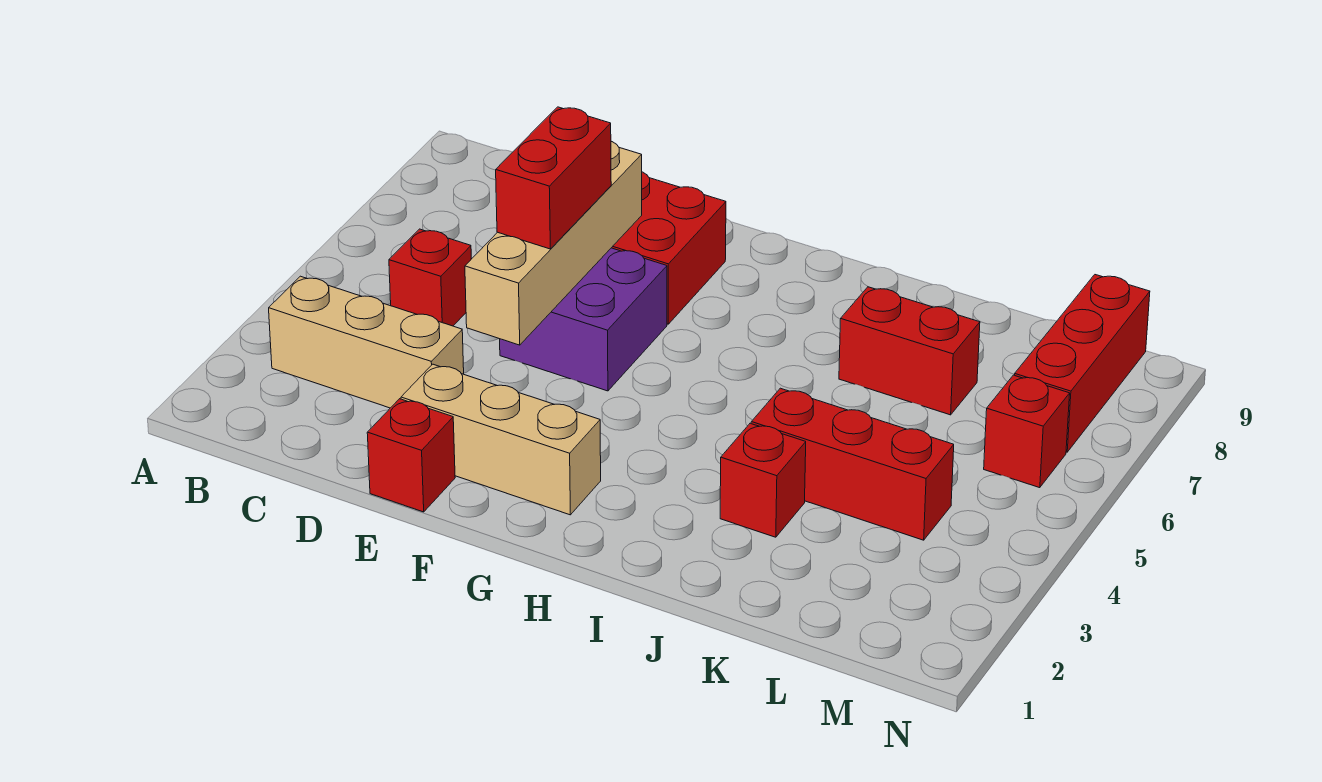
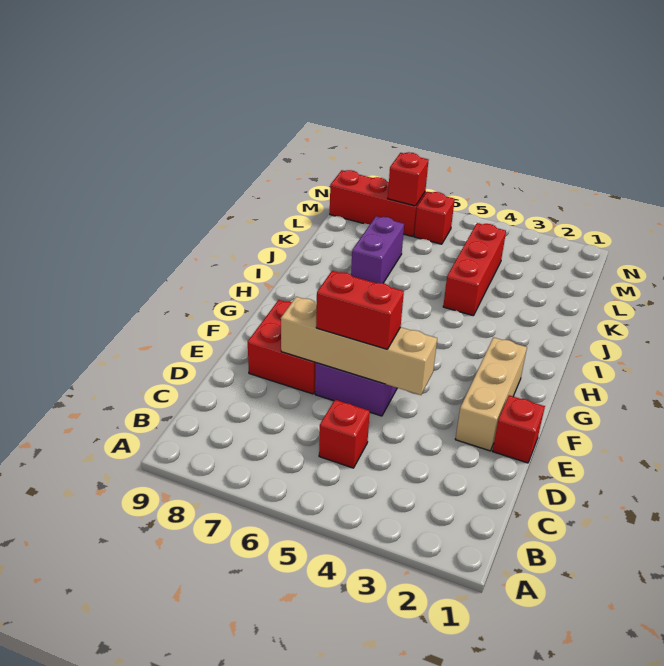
tan 1x3 brick [269,276,464,408] -> none
red 1x1 brick [720,423,806,537] -> red 1x1 brick moved to [388,152,429,206]
red 1x2 brick [839,287,980,415] -> purple 1x2 brick [351,216,404,283]

